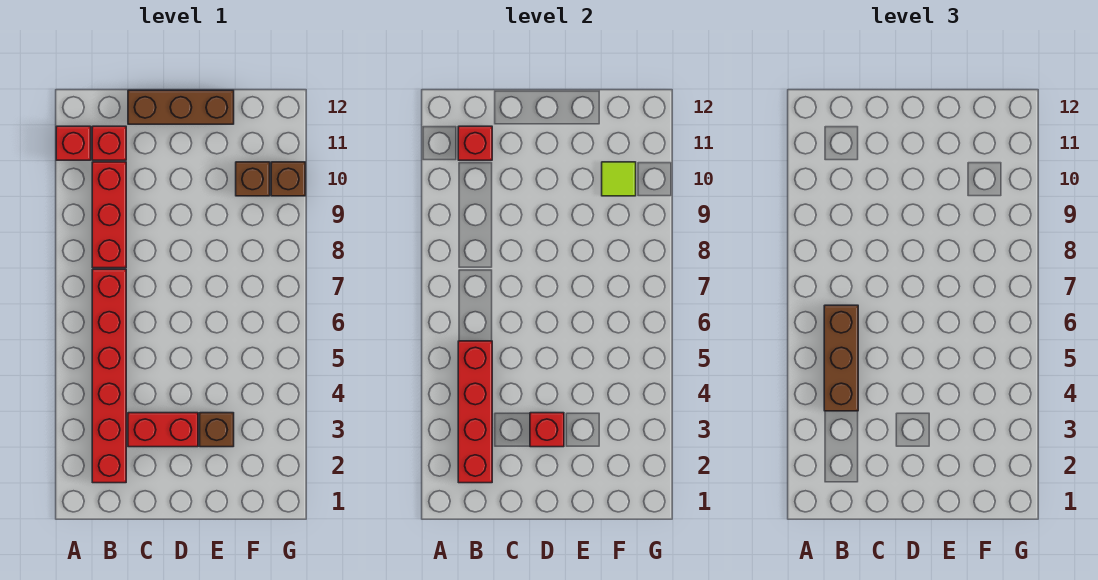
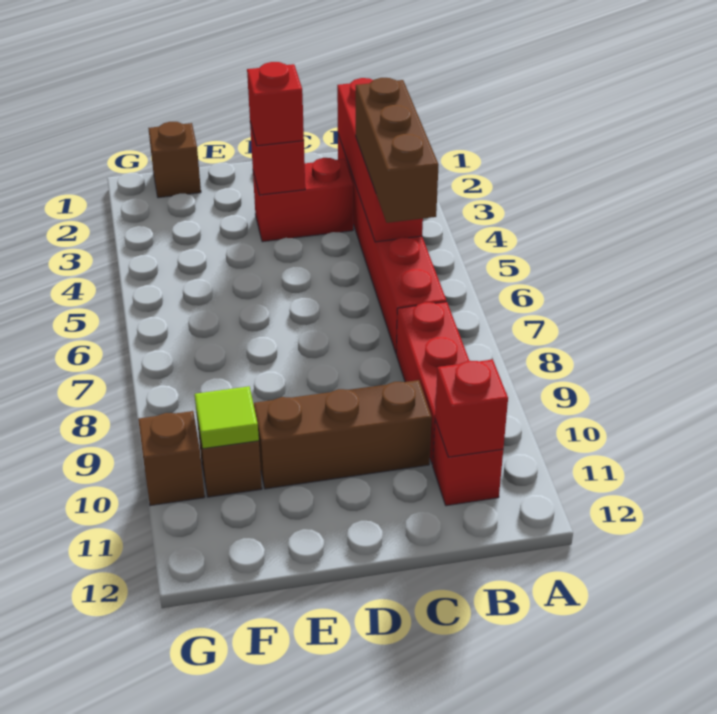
red 1x1 brick [56,126,91,160] -> red 1x1 brick moved to [247,62,304,146]
brown 1x3 brick [128,90,234,124] -> brown 1x3 brick moved to [254,380,432,489]
brown 1x1 brick [200,413,234,447] -> brown 1x1 brick moved to [148,122,201,198]

